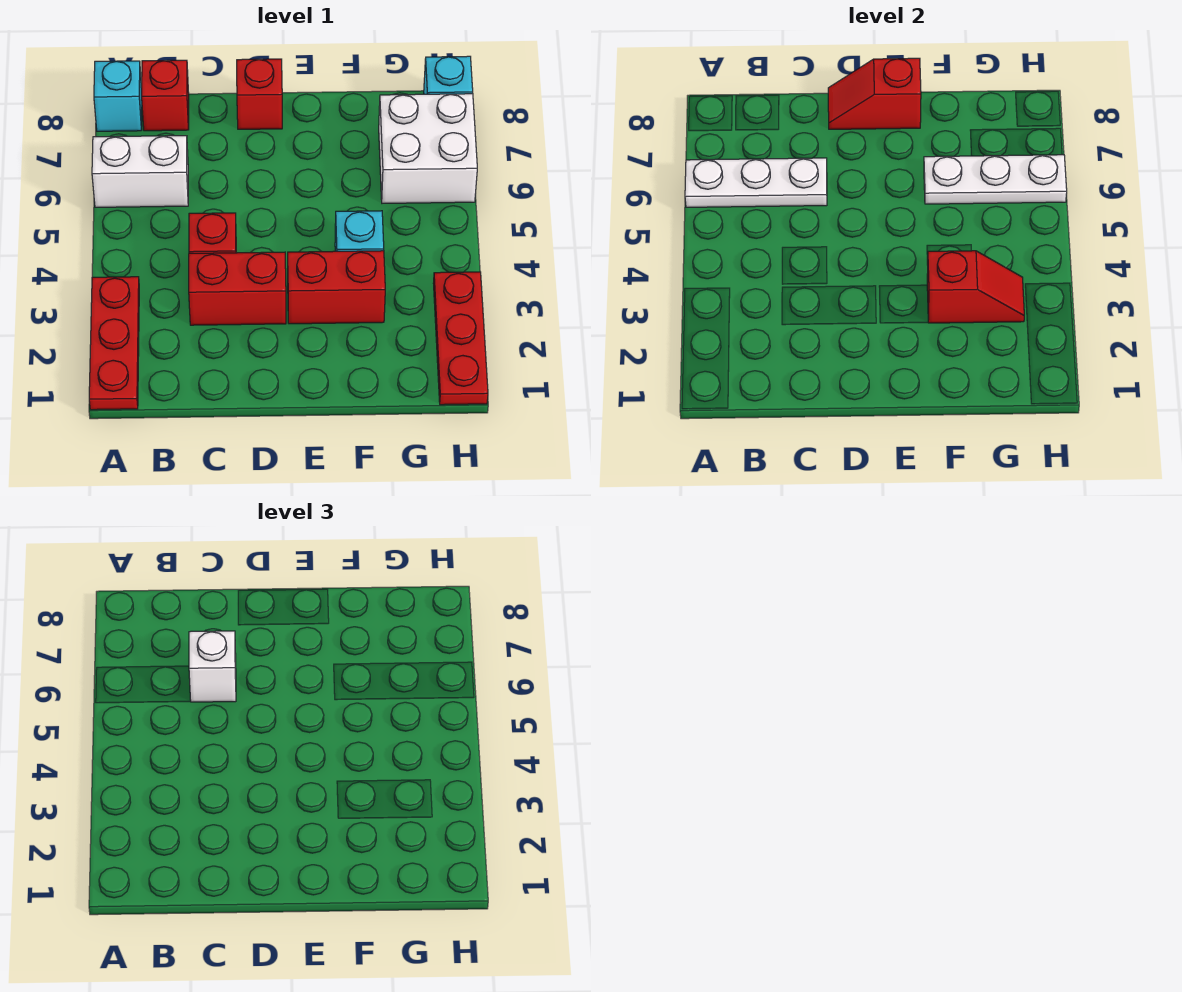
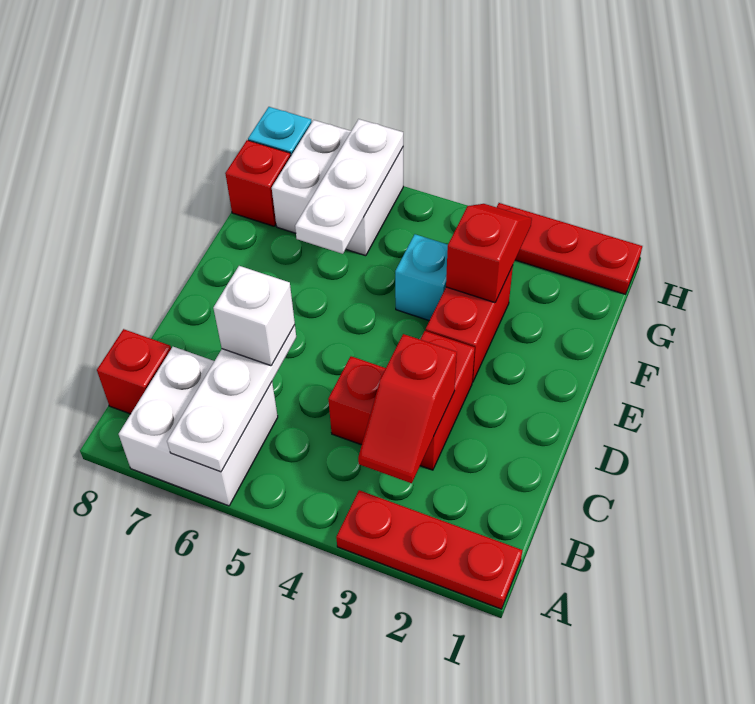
white 1x2 brick [92,136,188,207] -> white 2x2 brick [119,347,278,506]
cyan 1x1 brick [94,61,142,131] -> none
red 1x1 brick [237,59,282,129] -> red 1x1 brick moved to [225,140,291,226]
red 1x2 slope [828,58,921,129] -> red 1x2 slope moved to [358,334,457,483]

